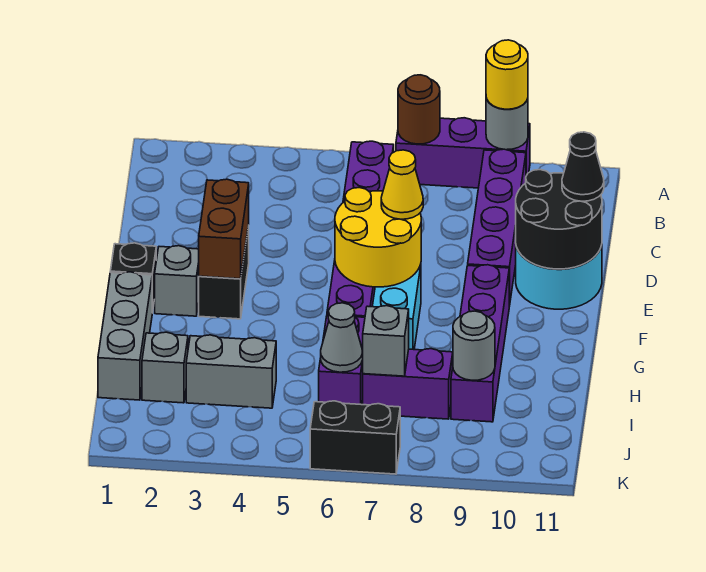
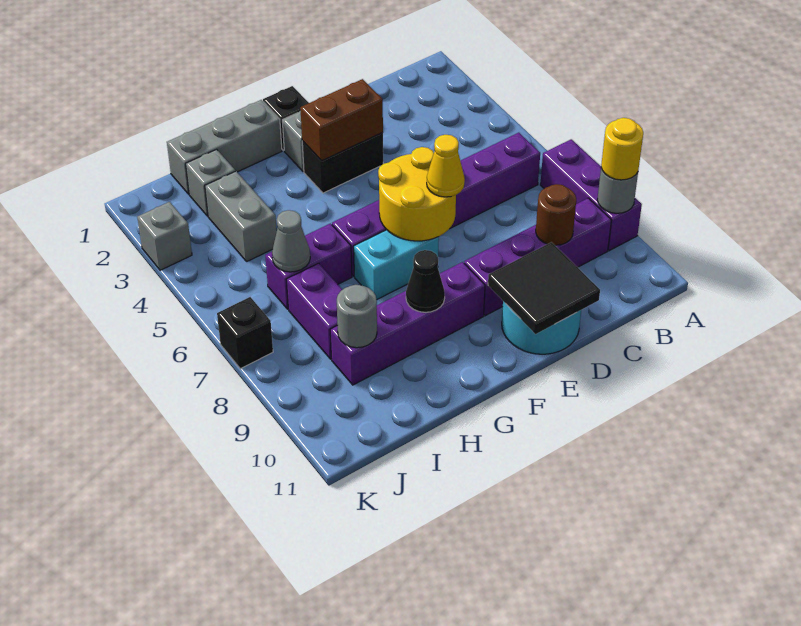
brown 1x1 round brick [398,75,440,144] -> brown 1x1 round brick moved to [536,184,576,245]
black 2x2 round brick [516,170,602,269] -> black 2x2 tile [488,242,600,334]
black 1x1 cone [562,132,604,201] -> black 1x1 cone moved to [406,250,445,312]
grey 1x1 brick [363,306,409,376] -> grey 1x1 brick moved to [137,202,192,270]
black 1x2 brick [310,401,400,474] -> black 1x1 brick [217,297,273,369]

